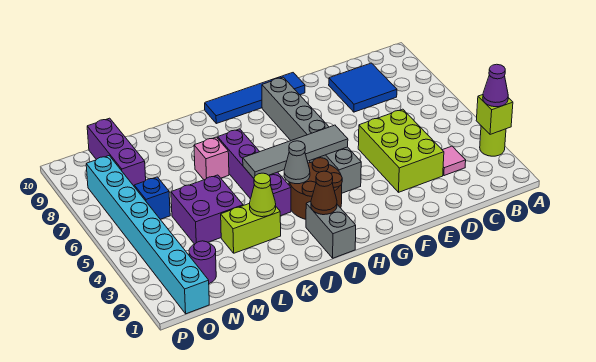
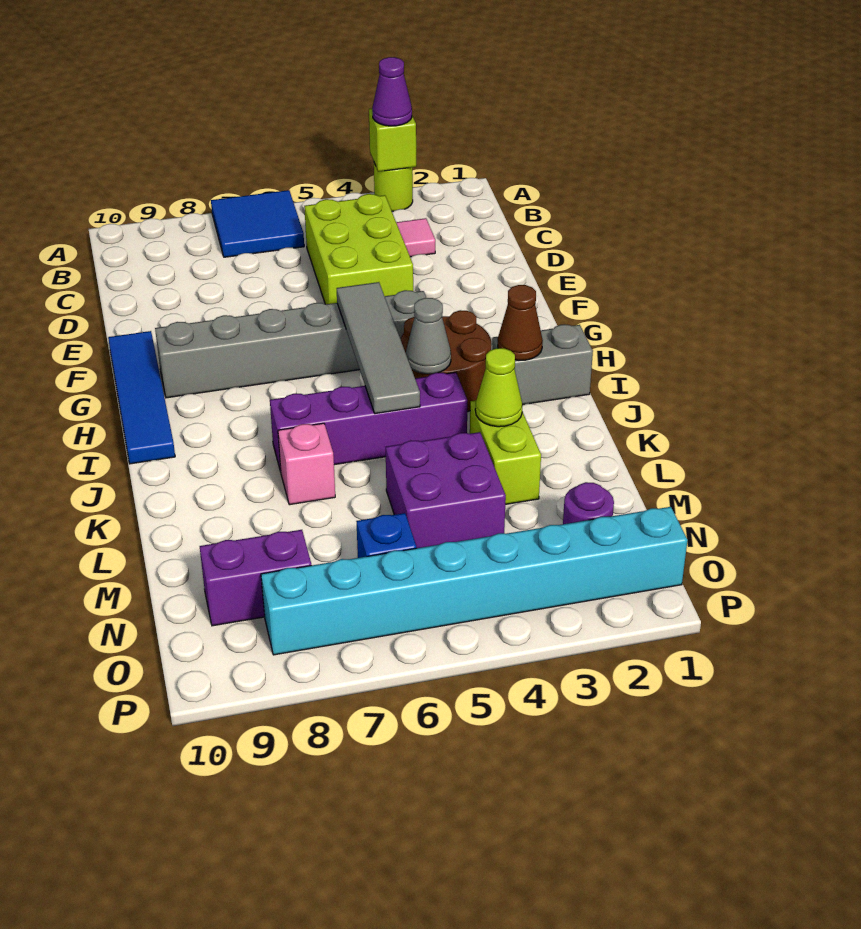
blue 2x2 tile [329,63,397,112] -> blue 2x2 tile moved to [211,190,304,257]
lime 2x3 brick [358,109,444,192] -> lime 2x3 brick turned to [304,194,413,304]
purple 1x3 brick [87,118,146,186] -> purple 1x2 brick [200,530,311,626]

